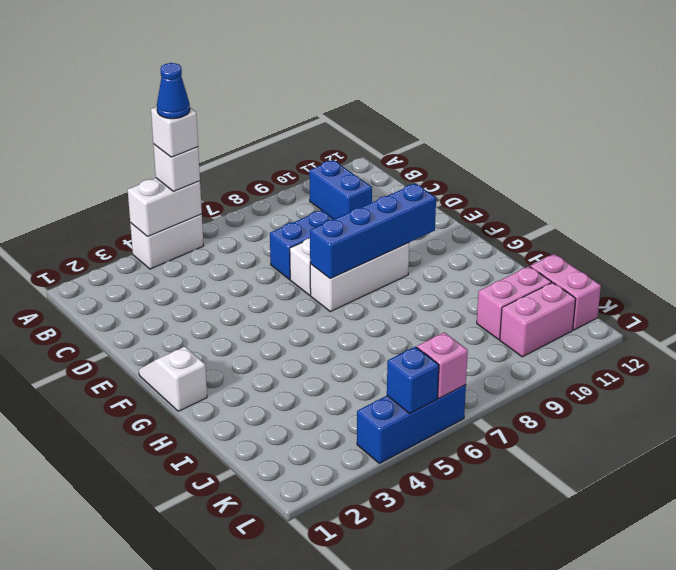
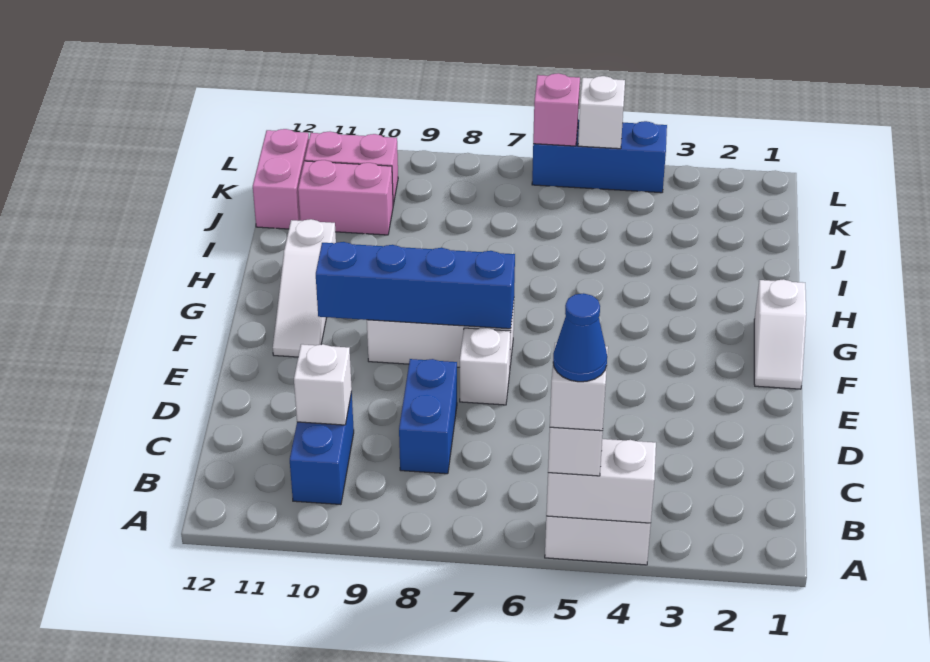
none -> white 1x1 brick [294,344,352,425]
blue 1x2 brick [270,210,334,279] -> blue 1x2 brick turned to [399,359,457,474]
none -> white 1x3 slope [273,219,336,357]
blue 1x1 brick [387,347,439,414] -> white 1x1 brick [578,76,625,149]

